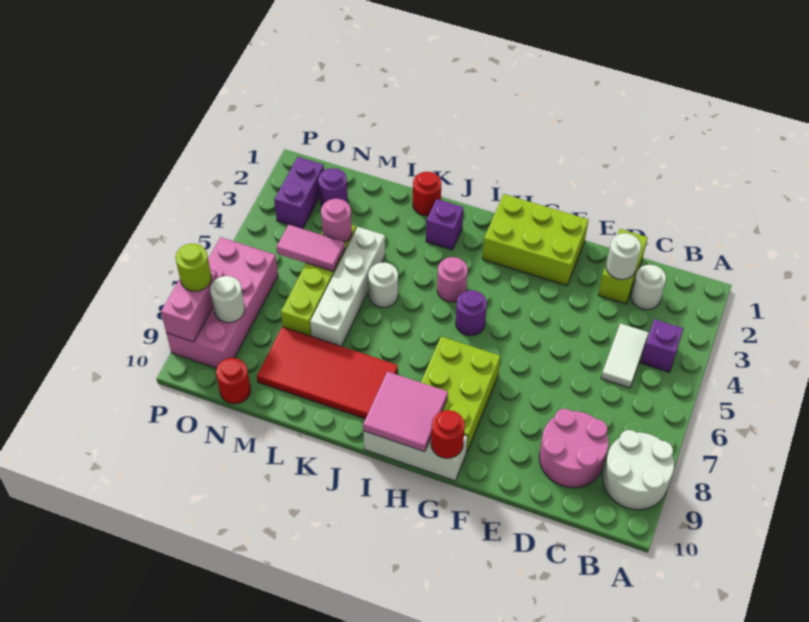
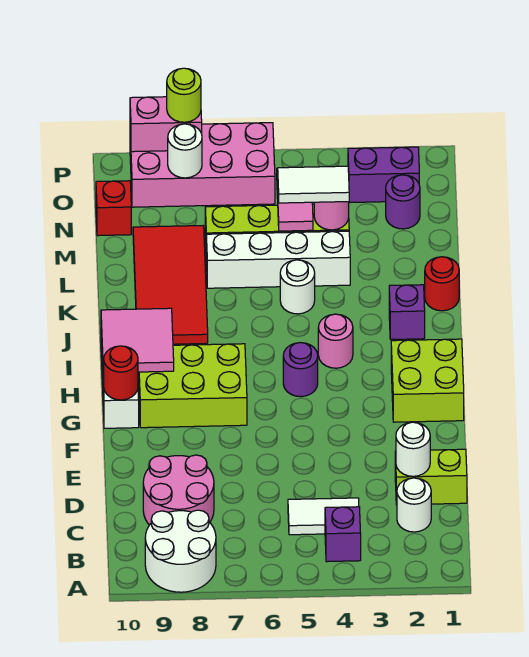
lime 2x3 brick [482,194,589,286] -> lime 2x2 brick [391,339,464,422]
none -> white 1x2 tile [278,166,349,203]
red 1x1 round brick [216,358,251,404] -> red 1x1 brick [96,181,131,236]

